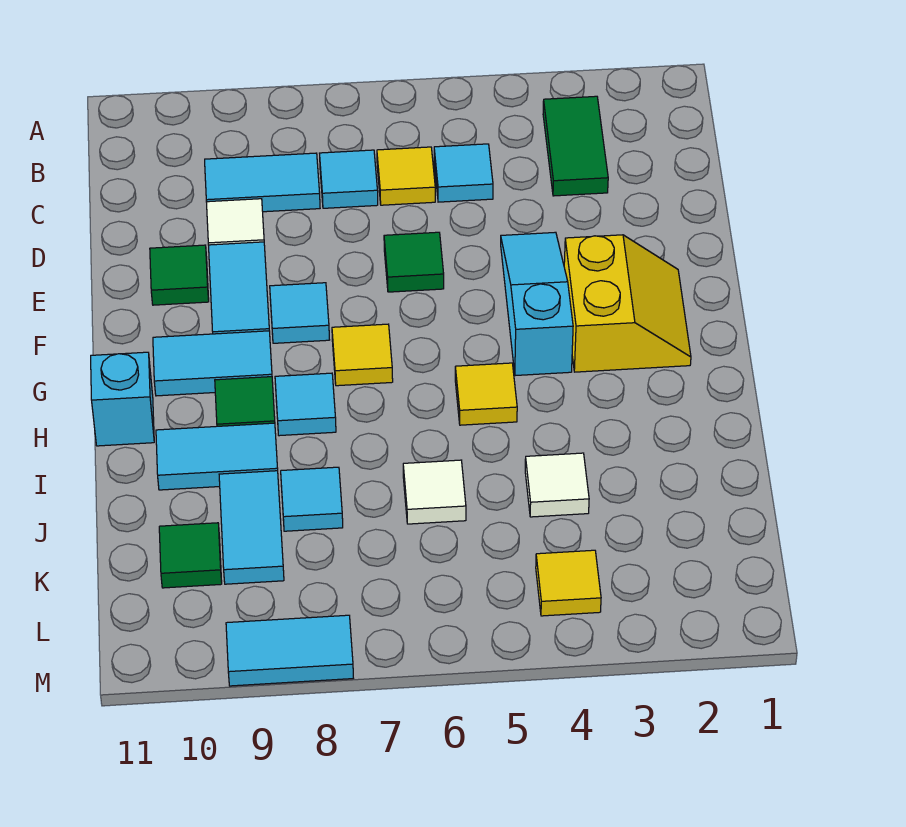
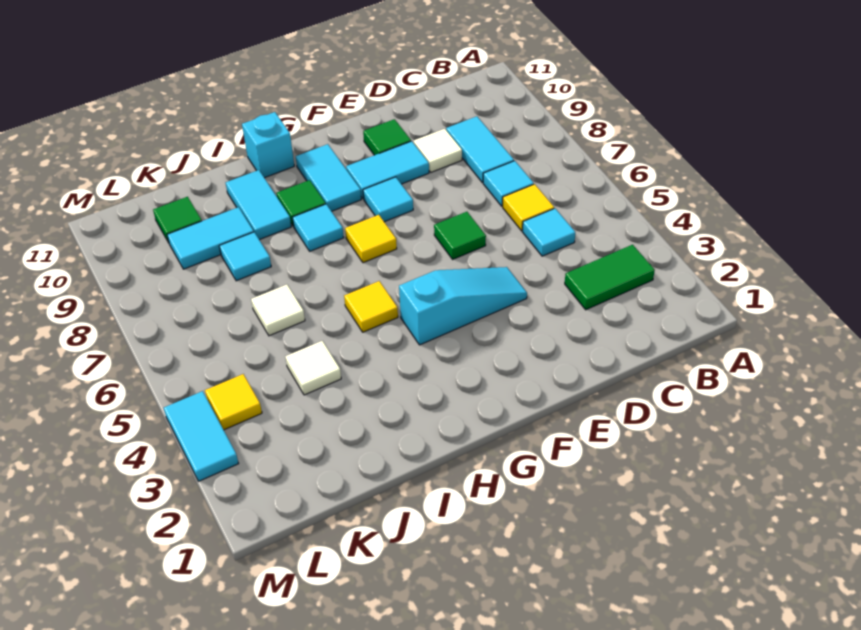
yellow 2x2 slope [564,235,691,372] -> none
cyan 1x2 tile [226,615,353,686] -> cyan 1x2 tile moved to [164,391,239,481]

